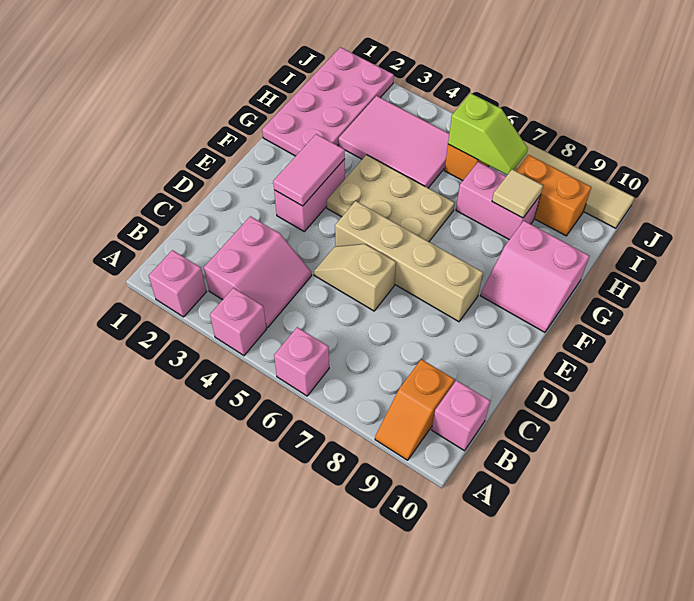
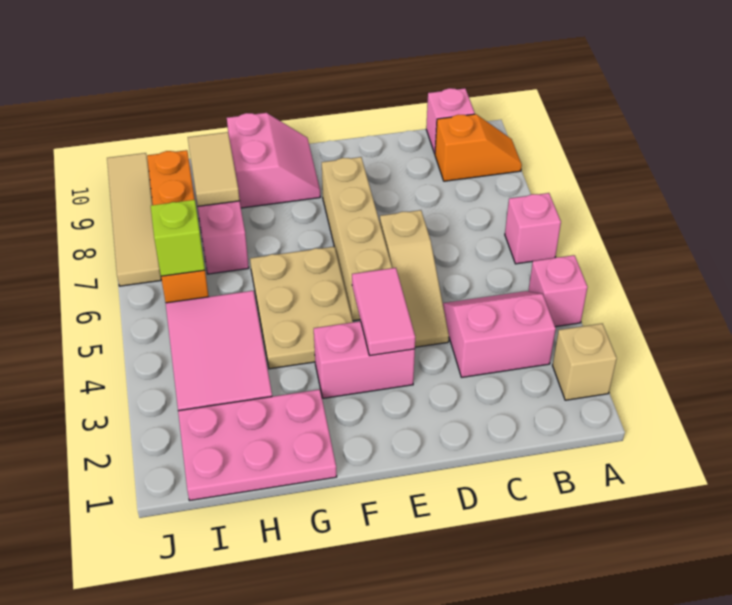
pink 1x1 brick [148,250,207,317] -> tan 1x1 brick [553,324,617,400]
tan 1x2 slope [314,244,396,311] -> tan 1x3 slope [380,210,449,347]
pink 1x2 tile [273,134,345,206] -> pink 1x2 tile turned to [352,268,415,355]
pink 2x4 plate [262,47,394,156] -> pink 2x3 plate [178,389,337,500]
tan 1x1 tile [492,169,543,218] -> tan 1x2 tile [188,132,240,206]

